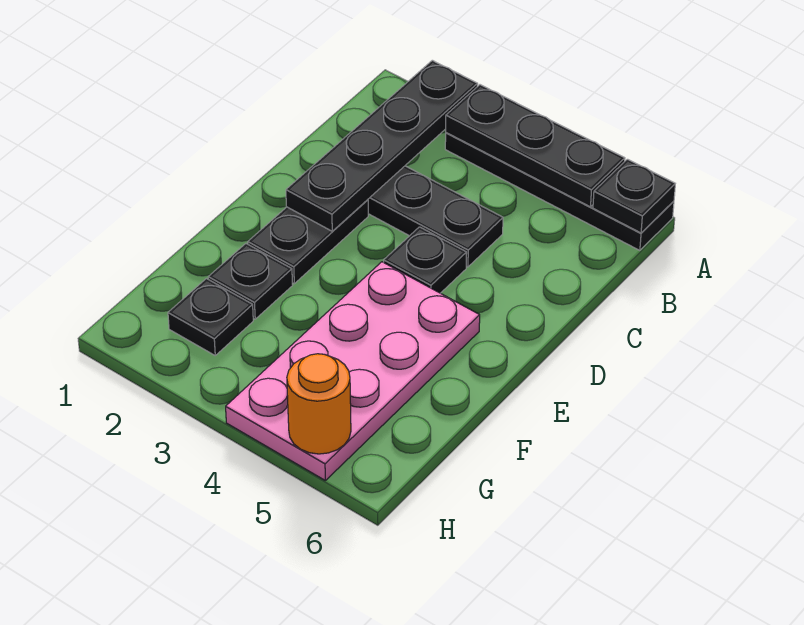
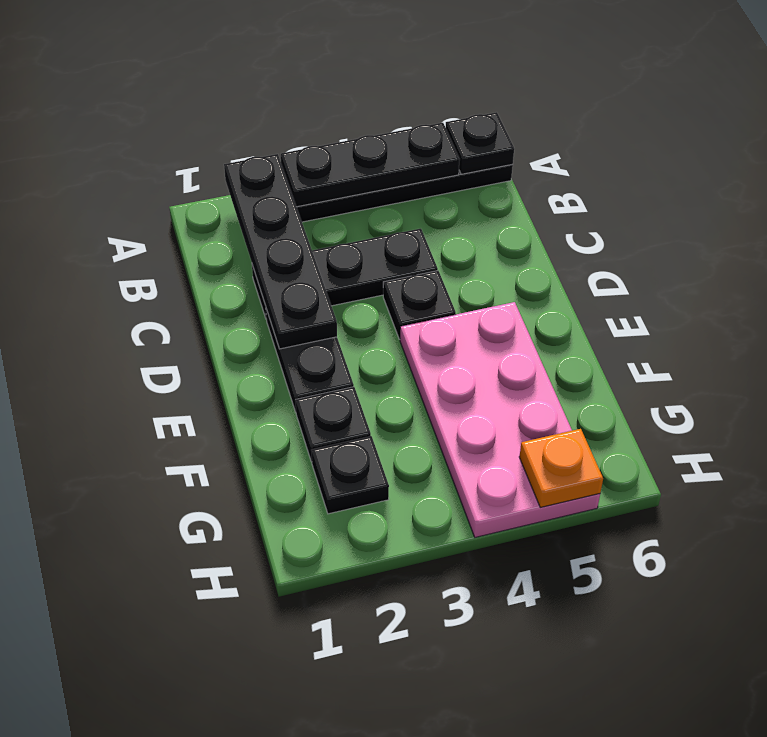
orange 1x1 round brick [287,354,351,454] -> orange 1x1 plate [519,429,603,507]

